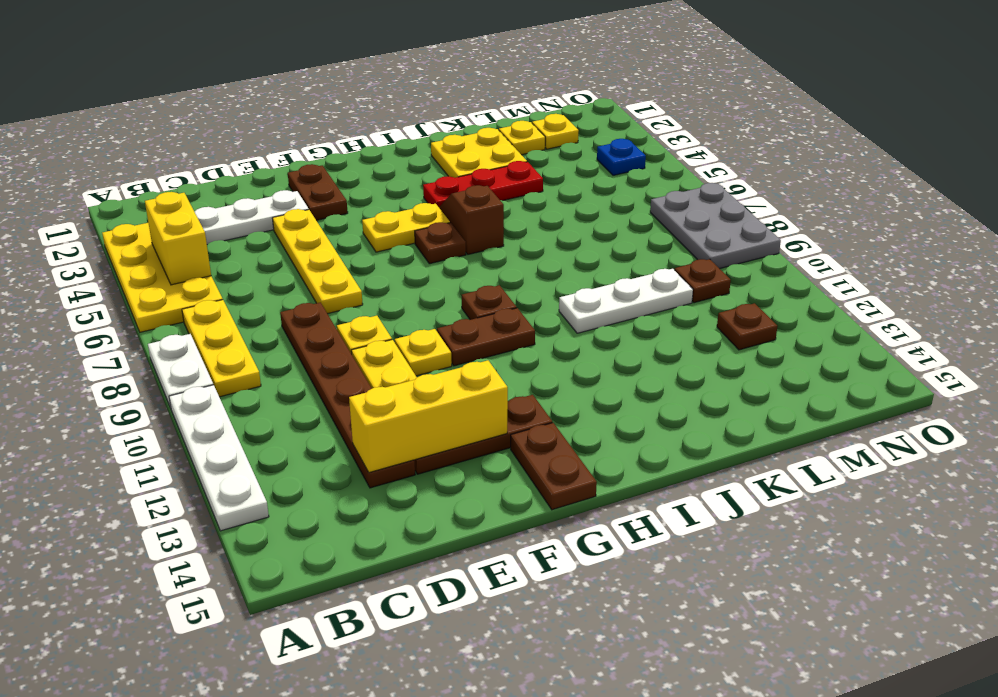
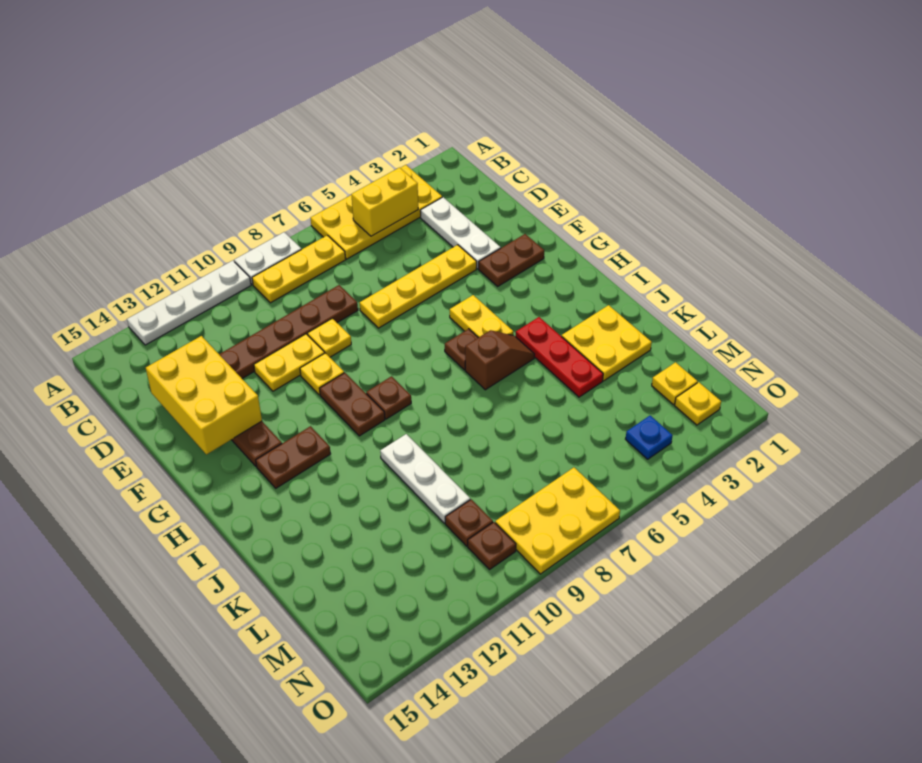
yellow 1x3 brick [349,360,508,473] -> yellow 2x3 brick [146,336,262,454]
brown 1x2 plate [511,423,597,510] -> brown 1x2 plate moved to [256,426,331,488]
yellow 1x1 plate [499,121,545,155] -> yellow 1x1 plate moved to [675,382,721,425]
brown 1x1 plate [717,303,777,350] -> brown 1x1 plate moved to [468,522,516,569]
grey 2x3 plate [650,183,781,269] -> yellow 2x3 plate [495,468,620,574]

